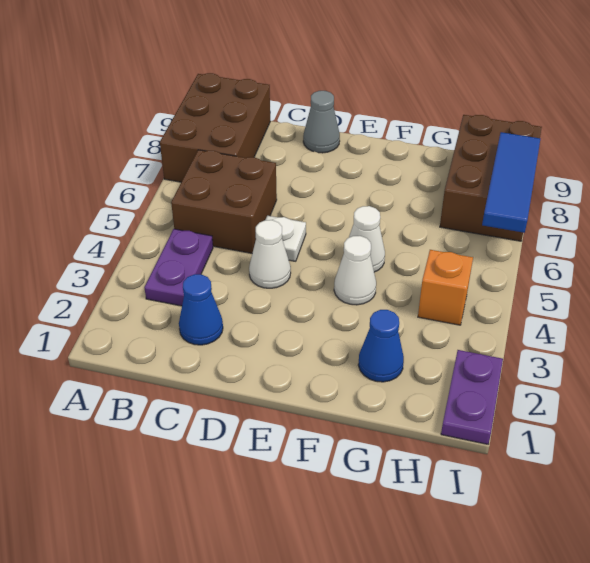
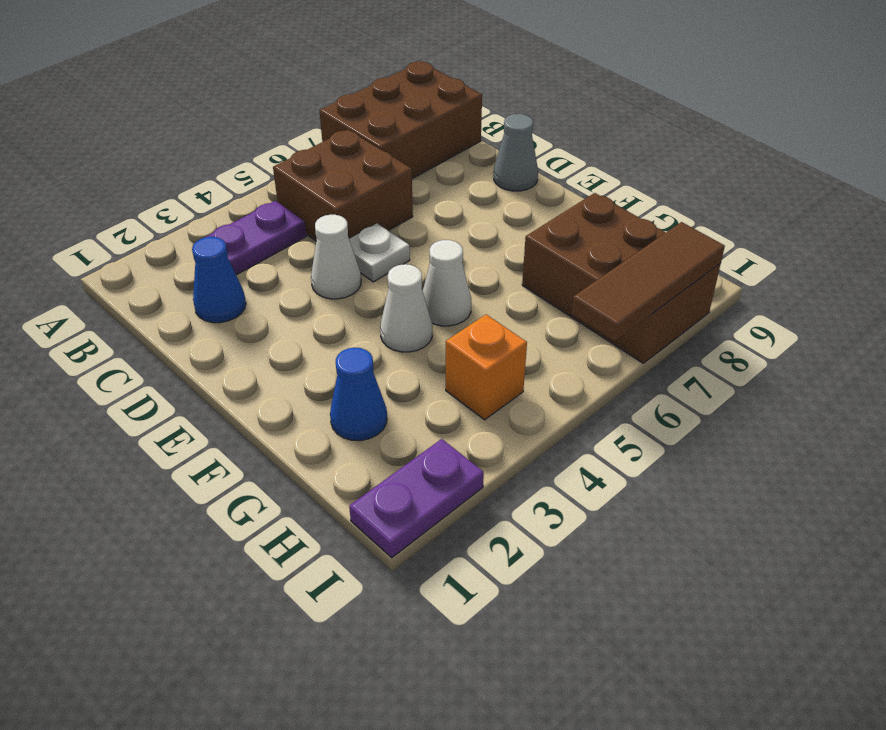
brown 2x3 brick [440,115,542,241] -> brown 2x3 brick turned to [522,193,721,363]
blue 1x3 tile [482,132,540,233] -> brown 1x3 tile [571,222,725,341]

